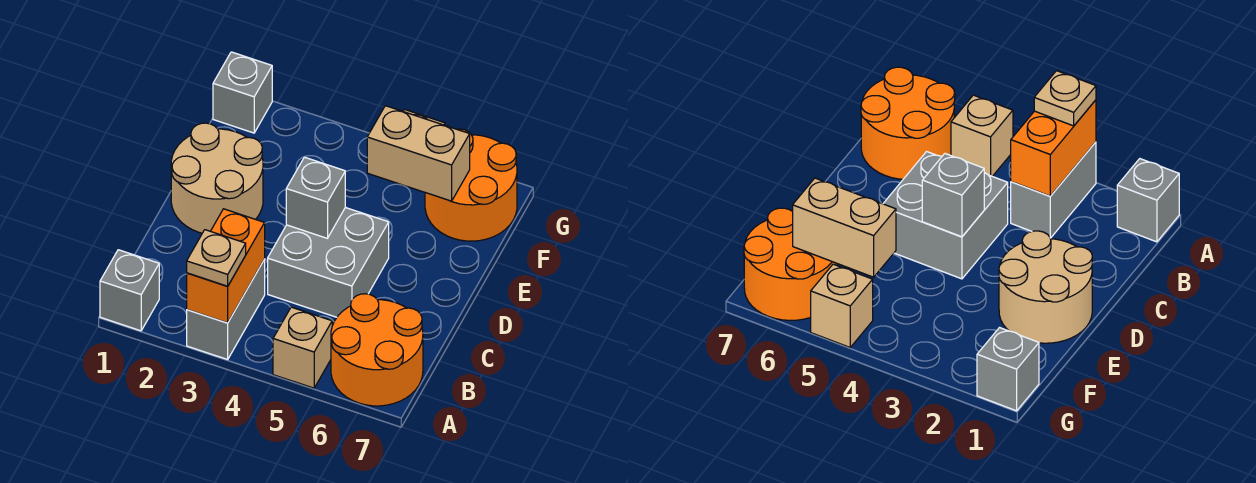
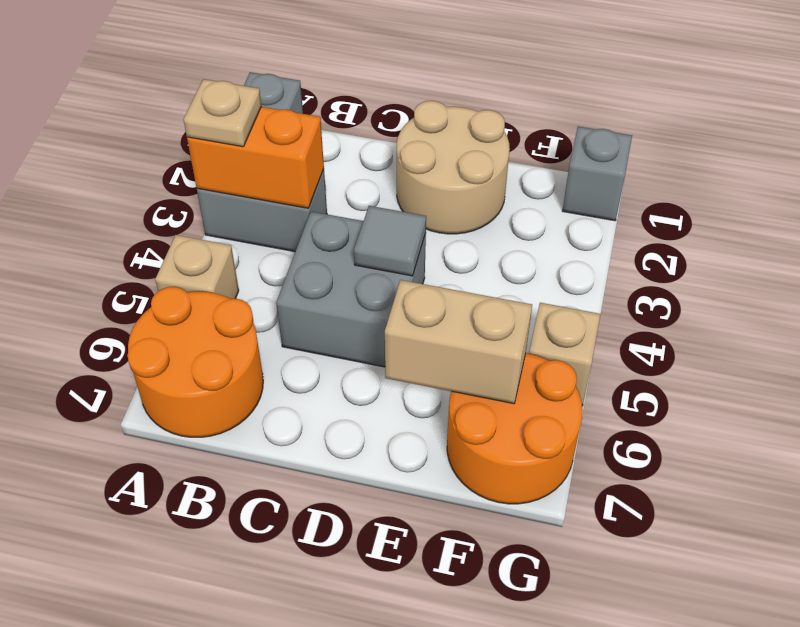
grey 1x1 brick [286,157,345,238] -> grey 1x1 tile [354,206,426,276]
tan 1x2 brick [367,106,470,201] -> tan 1x2 brick turned to [385,280,532,404]

